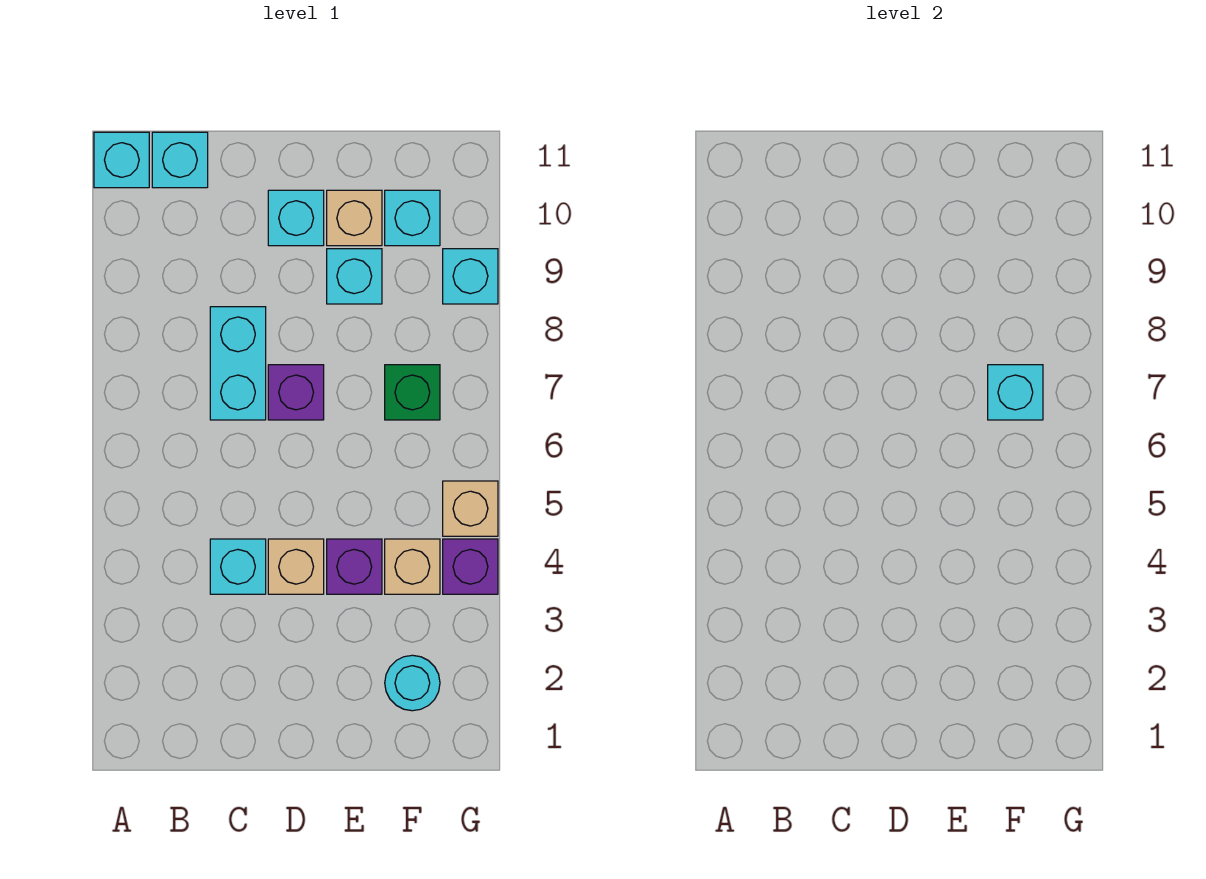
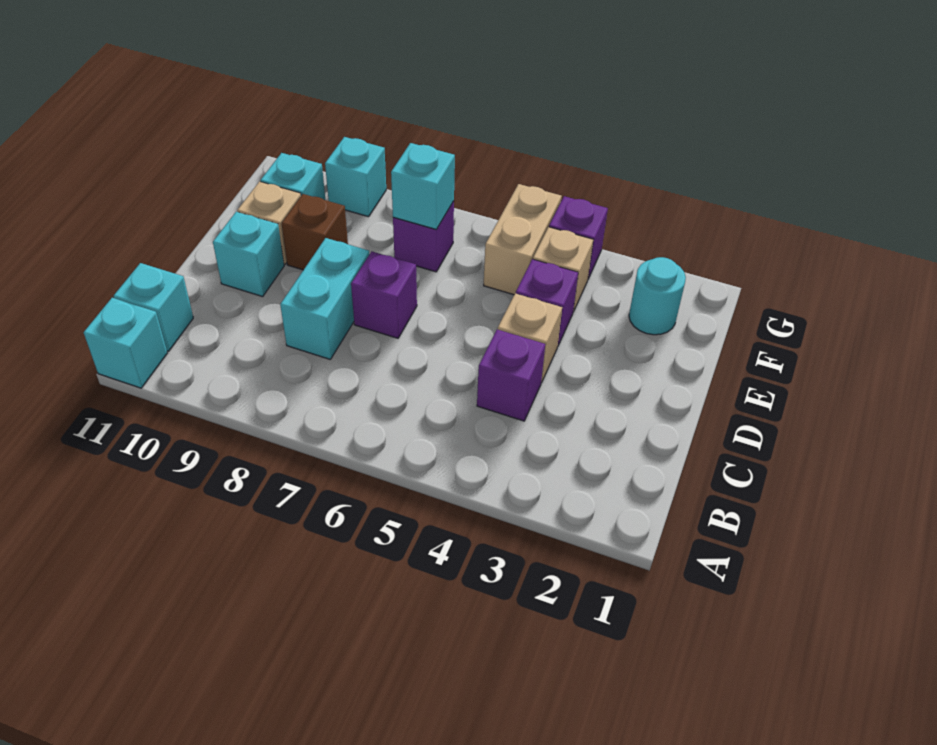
cyan 1x1 brick [210,539,266,594] -> purple 1x1 brick [477,329,545,421]
cyan 1x2 brick [210,307,266,420] -> cyan 1x2 brick turned to [280,238,369,359]
cyan 1x1 brick [327,249,382,304] -> brown 1x1 brick [282,194,348,270]
green 1x1 brick [385,365,440,420] -> purple 1x1 brick [393,201,454,272]
tan 1x1 brick [443,481,498,536] -> tan 1x2 brick [484,184,562,295]

